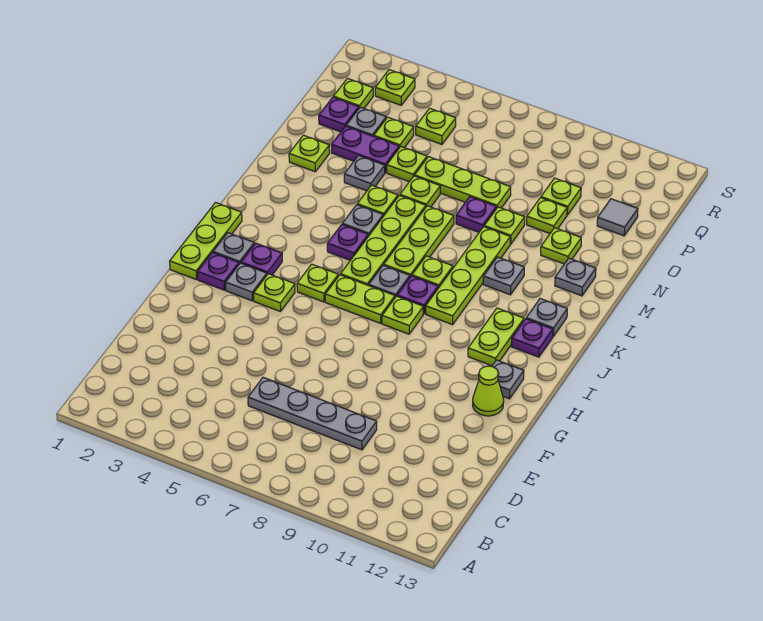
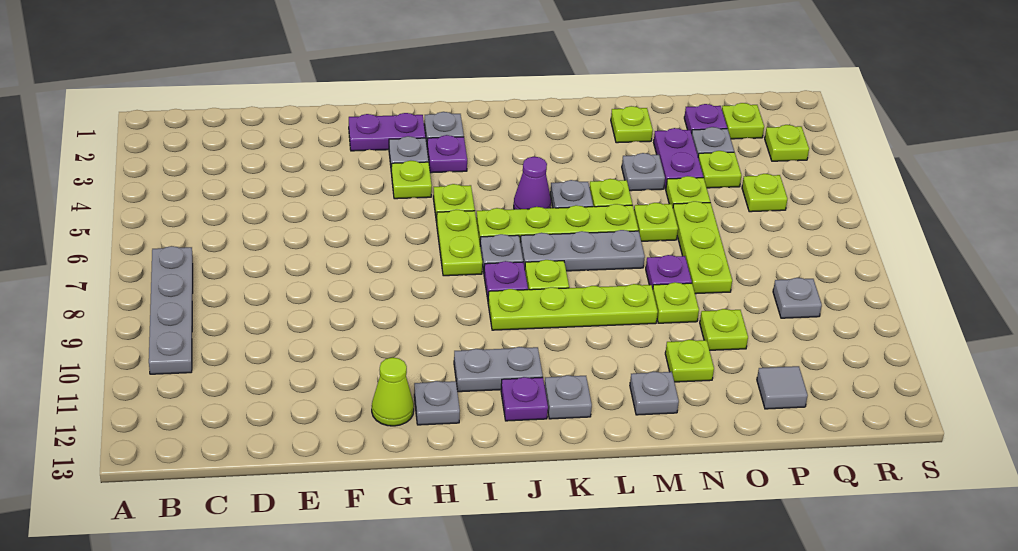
grey 1x4 plate [248,377,377,450] -> grey 1x4 plate moved to [149,246,193,374]
lime 1x3 plate [170,203,242,279] -> none
purple 1x1 plate [198,253,239,290] -> purple 1x2 plate [349,113,426,151]
lime 1x1 plate [382,296,423,334] -> none
lime 1x2 plate [468,308,524,366] -> grey 1x2 plate [454,347,543,392]
purple 1x1 plate [327,225,368,260] -> purple 1x1 cone [514,157,551,209]
lime 1x3 plate [384,206,454,277] -> grey 1x3 plate [520,230,645,271]
grey 1x1 plate [483,257,524,295] -> grey 1x1 plate moved to [773,278,822,318]
lime 1x1 plate [541,178,581,215] -> none

